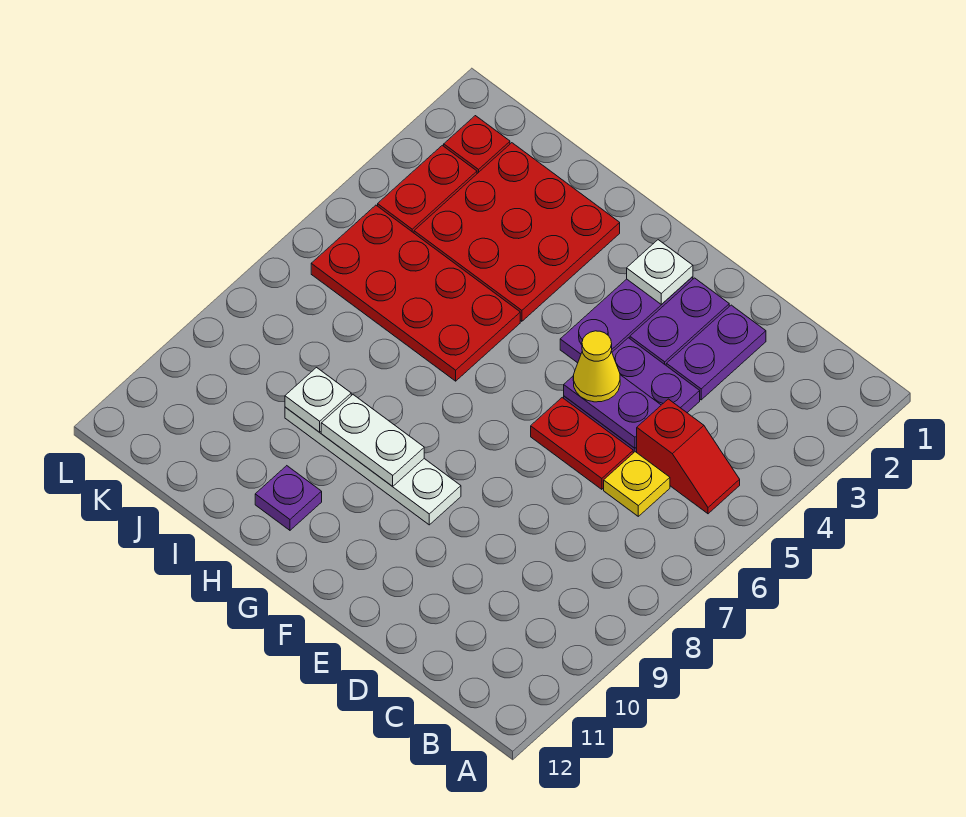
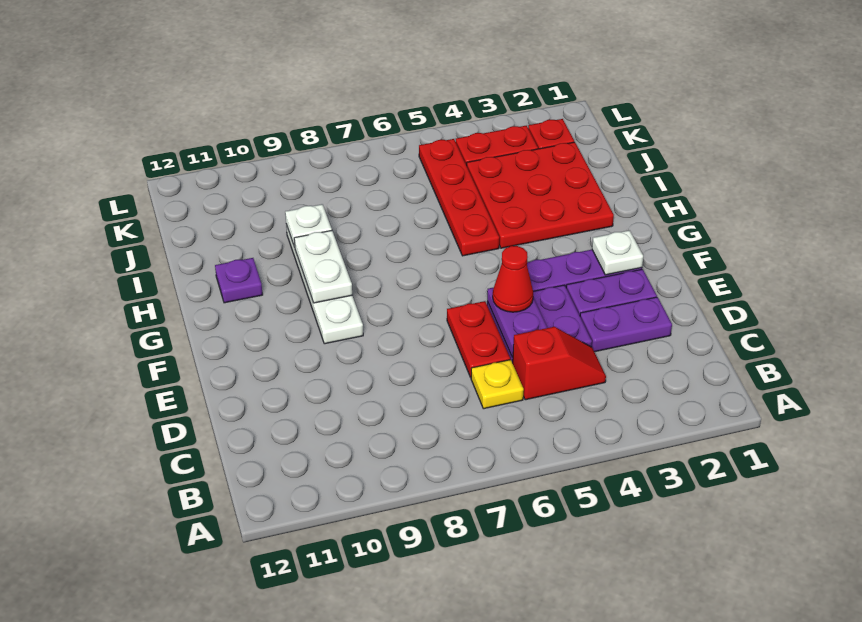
red 1x2 slope [637,399,740,514] -> red 1x2 slope turned to [513,327,606,400]
yellow 1x1 cone [573,331,620,402] -> red 1x1 cone [493,246,533,312]
red 2x4 plate [311,205,520,381] -> red 1x4 plate [419,139,499,256]

